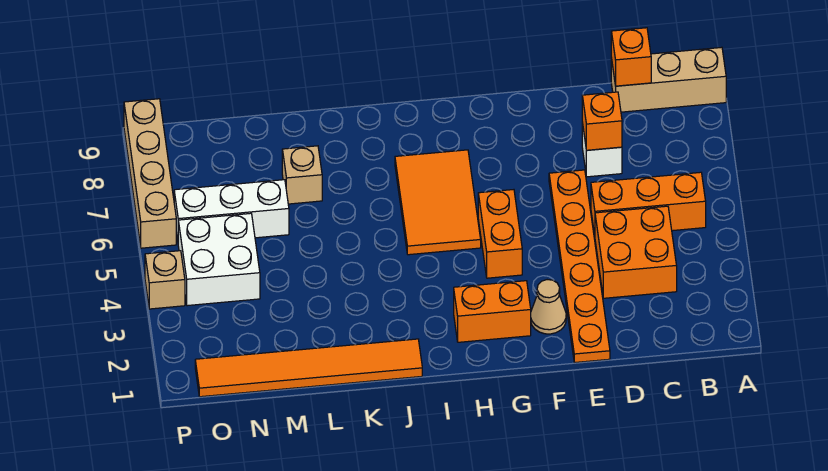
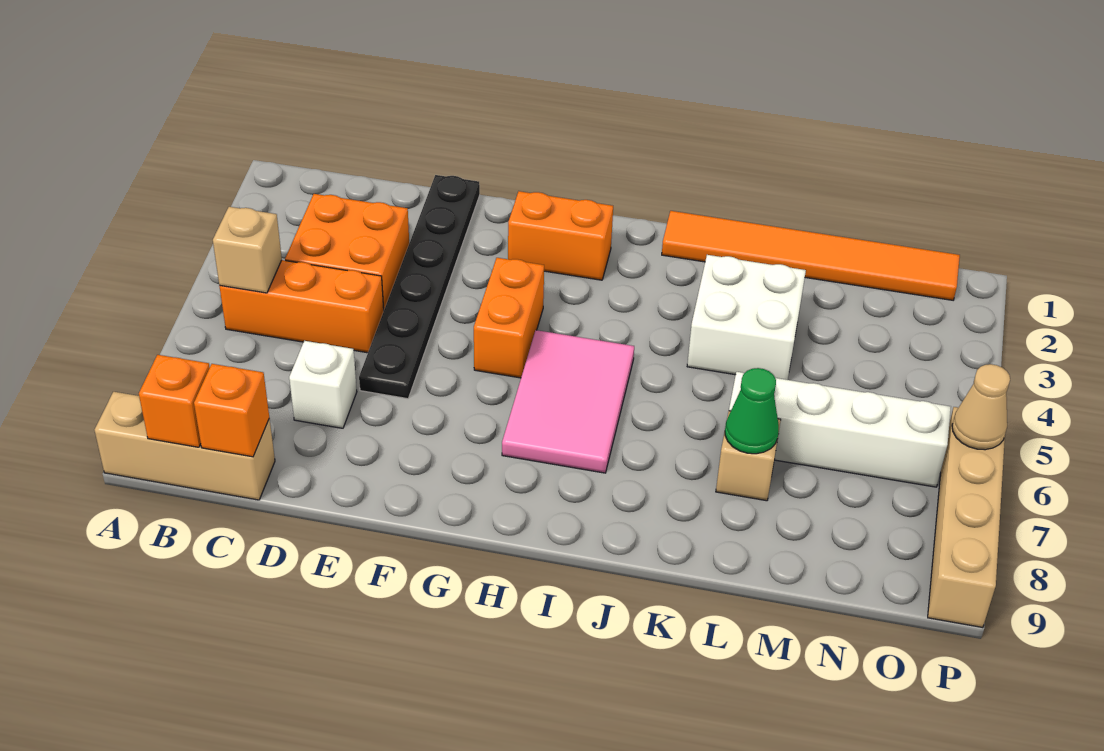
orange 1x1 brick [582,92,622,150] -> orange 1x1 brick moved to [139,355,210,447]
orange 1x6 plate [549,170,610,362] -> black 1x6 plate [359,175,480,399]
tan 1x1 cone [531,280,566,334] -> tan 1x1 cone moved to [952,364,1010,450]
orange 2x3 tile [395,150,481,255] -> pink 2x3 tile [502,330,634,473]
none -> green 1x1 cone [725,368,779,454]
white 1x3 brick [174,180,289,240] -> white 1x4 brick [729,372,951,487]
white 2x2 brick [178,213,260,306] -> white 2x2 brick moved to [687,255,806,380]
tan 1x1 brick [145,251,185,309] -> tan 1x1 brick moved to [213,207,282,293]

